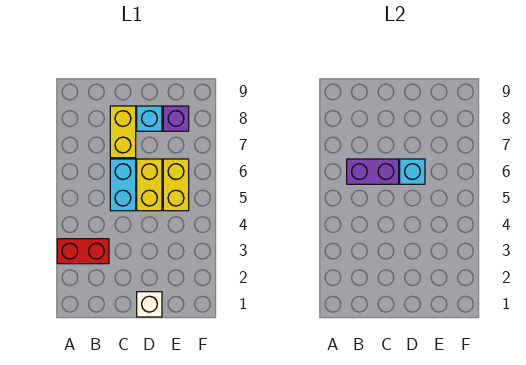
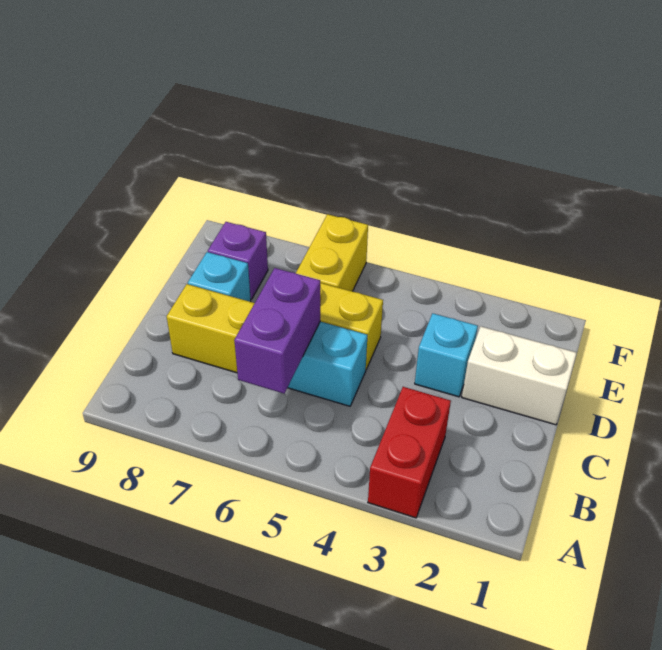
white 1x1 brick [137,292,162,317] -> white 1x2 brick [462,326,577,425]
cyan 1x1 brick [400,159,425,184] -> cyan 1x1 brick moved to [415,313,478,397]
yellow 1x2 brick [163,159,189,211] -> yellow 1x2 brick turned to [296,214,368,291]

